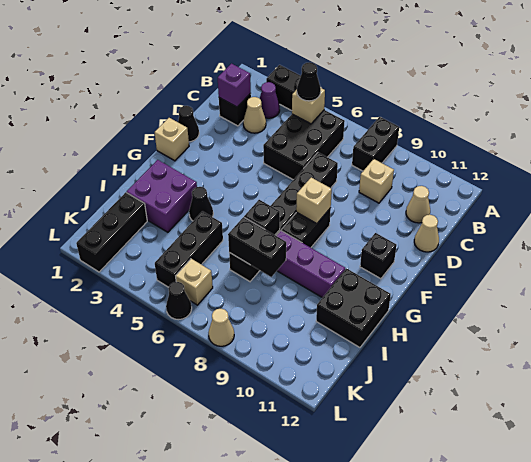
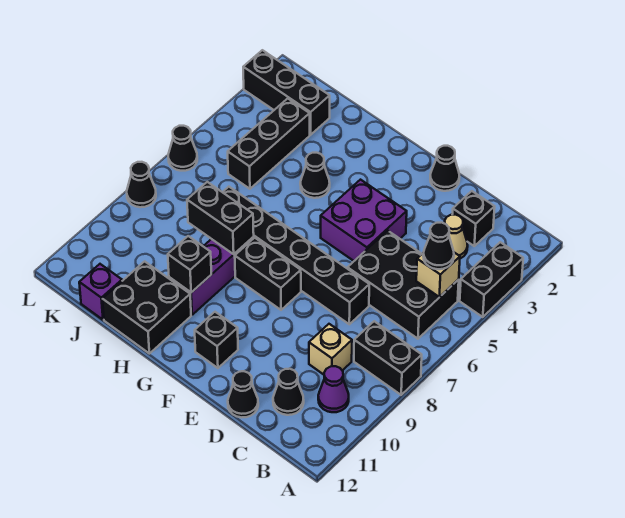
purple 1x1 cone [260,82,280,118] -> purple 1x1 cone moved to [318,366,349,412]
purple 1x1 brick [218,64,251,107] -> purple 1x1 brick moved to [79,264,122,320]
tan 1x1 cone [406,186,430,223] -> black 1x1 cone [273,369,304,415]
tan 1x1 cone [414,215,439,252] -> black 1x1 cone [228,371,258,417]
tan 1x1 brick [155,118,189,161] -> none
tan 1x1 brick [296,178,332,224] -> none
purple 2x2 brick [127,160,197,232] -> purple 2x2 brick moved to [321,180,407,261]
black 1x1 brick [244,200,280,235] -> black 1x1 brick moved to [168,236,211,292]
black 1x3 brick [155,211,223,287] -> black 1x3 brick turned to [228,98,310,189]
black 1x2 brick [228,217,286,277] -> black 1x2 brick turned to [187,182,254,254]
tan 1x1 brick [176,259,213,305] -> none
tan 1x1 cone [208,309,234,346] -> black 1x1 cone [127,162,156,207]

